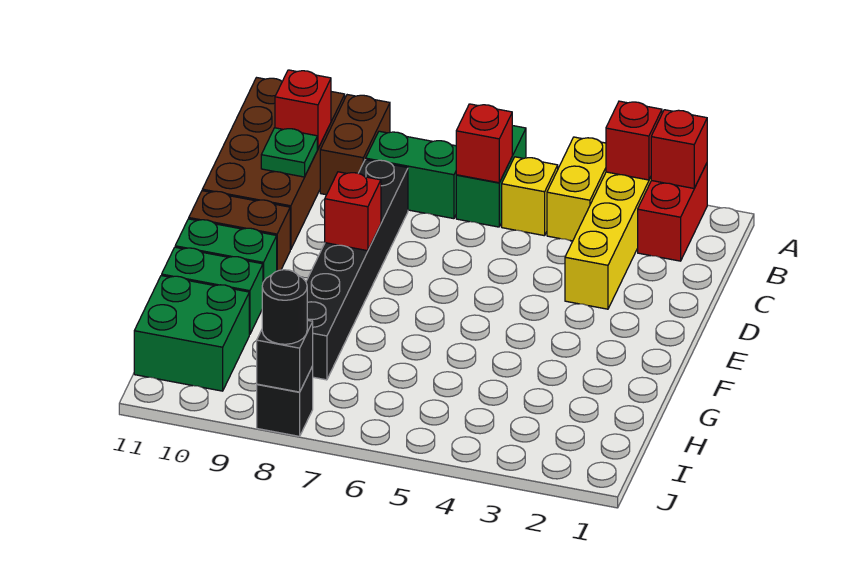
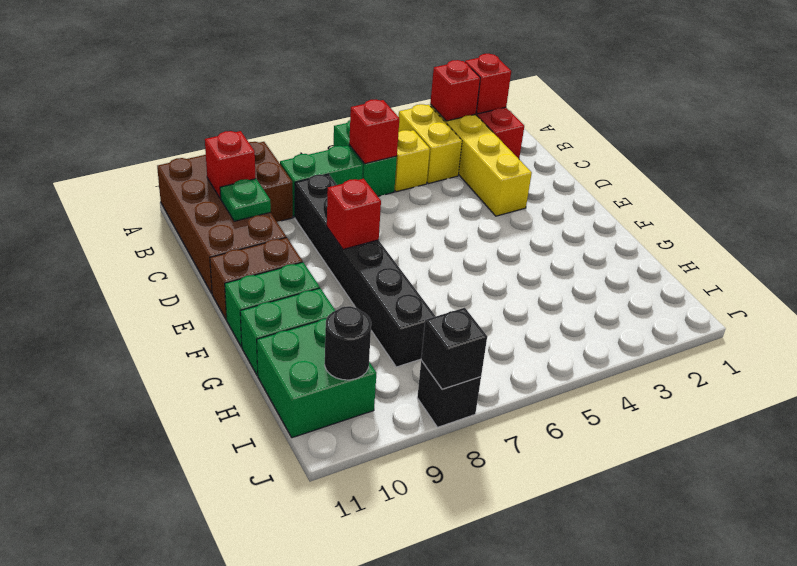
black 1x1 round brick [262,270,307,344] -> black 1x1 round brick moved to [325,306,371,380]

